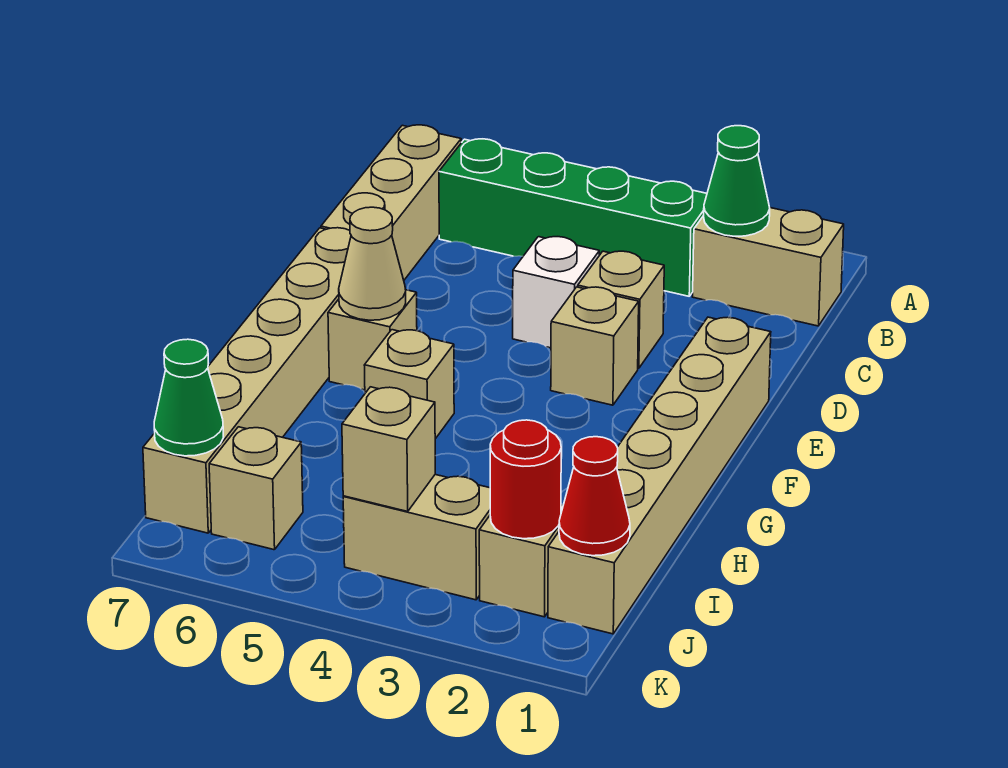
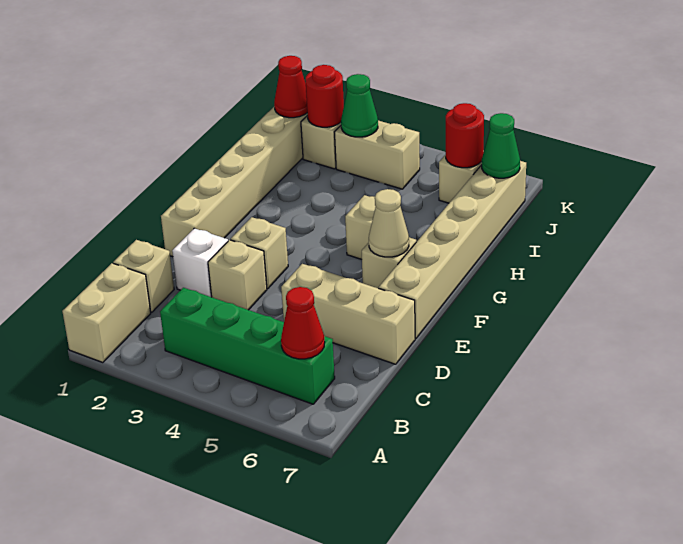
tan 1x2 brick [693,208,844,326] -> tan 1x2 brick turned to [62,263,151,363]
green 1x1 cone [704,126,770,236] -> green 1x1 cone moved to [341,74,378,137]
none -> red 1x1 cone [281,287,325,359]
tan 1x3 brick [321,125,461,280] -> tan 1x3 brick turned to [281,264,415,364]
white 1x1 brick [513,237,599,348] -> white 1x1 brick moved to [172,228,228,297]
tan 1x1 brick [342,387,435,511] -> tan 1x1 brick moved to [113,240,174,312]
none -> red 1x1 round brick [446,103,484,168]

